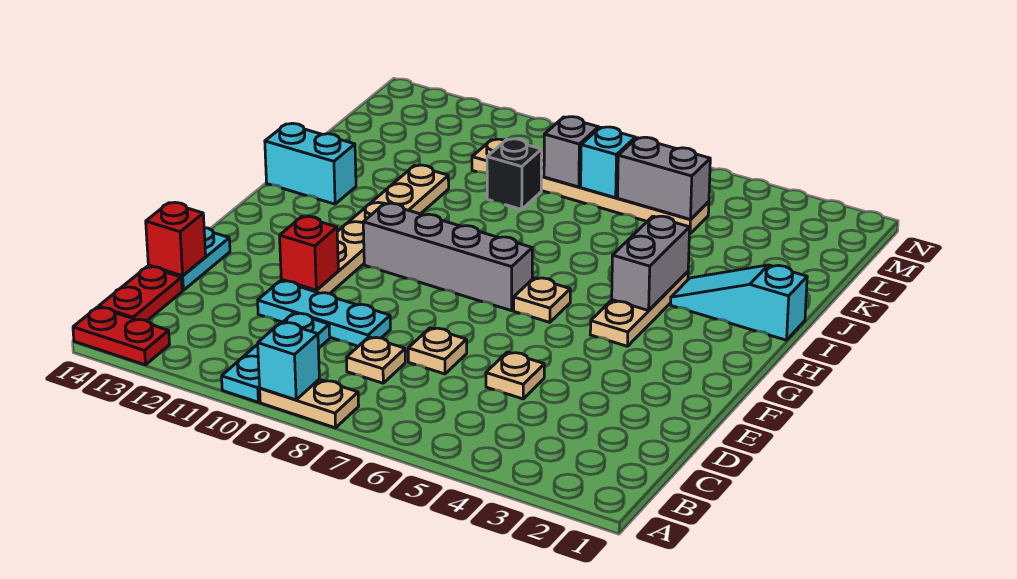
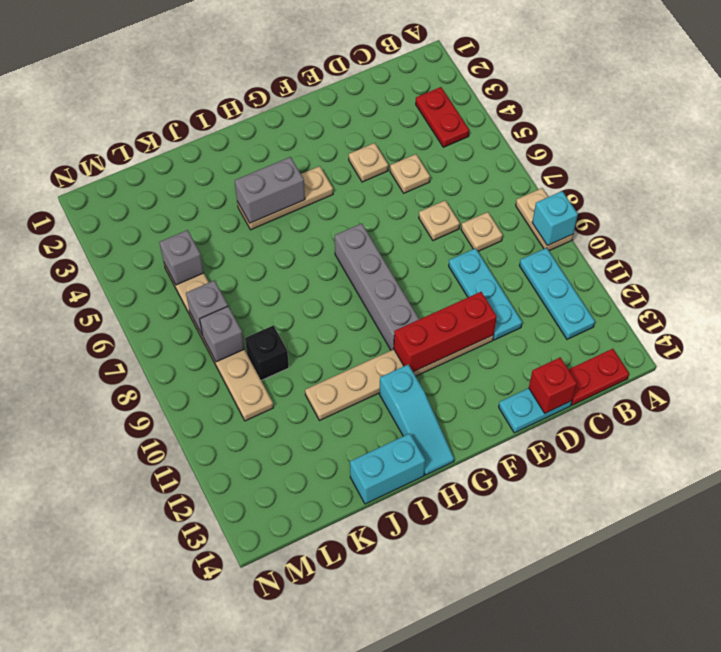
cyan 1x3 plate [222,313,330,402] -> cyan 1x3 plate turned to [519,248,595,339]
red 1x2 plate [73,307,170,365] -> red 1x2 plate moved to [416,87,469,147]
red 1x1 brick [280,216,338,290] -> red 1x3 brick [394,292,497,372]
tan 1x1 plate [514,278,570,322] -> tan 1x1 plate moved to [349,143,388,182]
cyan 1x3 slope [671,265,807,340] -> cyan 1x3 slope moved to [379,365,454,475]
cyan 1x2 brick [265,123,356,204] -> cyan 1x2 brick turned to [350,433,425,504]
grey 1x2 brick [618,137,710,219] -> grey 1x1 brick [159,230,204,285]
cyan 1x1 brick [581,127,635,198] -> grey 1x1 brick [186,280,228,336]

